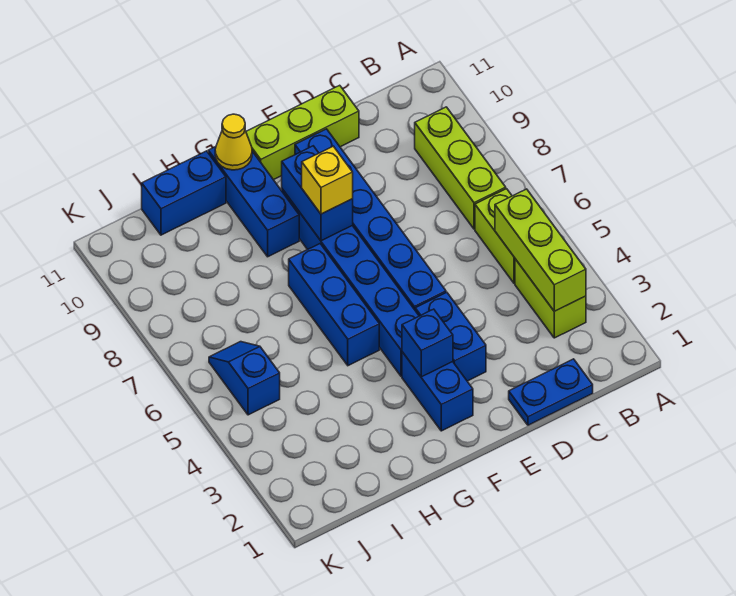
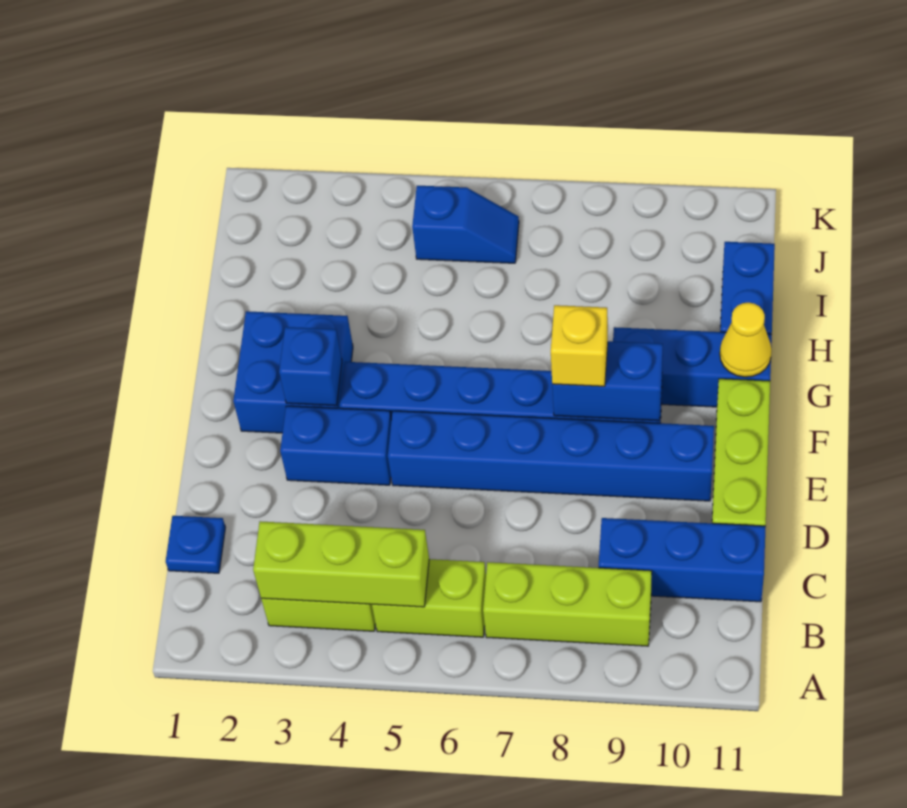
blue 1x2 plate [509,359,593,425] -> blue 1x1 plate [166,516,225,573]
blue 1x2 brick [402,352,473,431] -> blue 2x2 brick [233,311,353,433]
blue 1x3 brick [289,244,379,366] -> blue 1x3 brick moved to [599,518,766,602]

